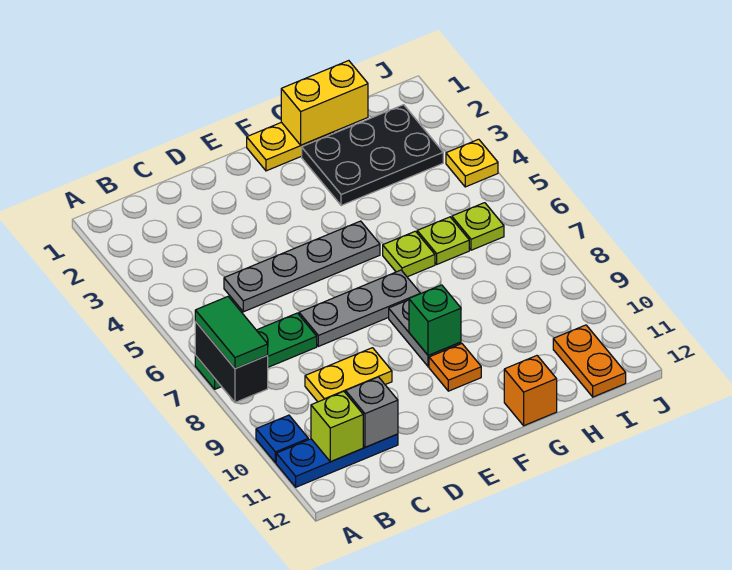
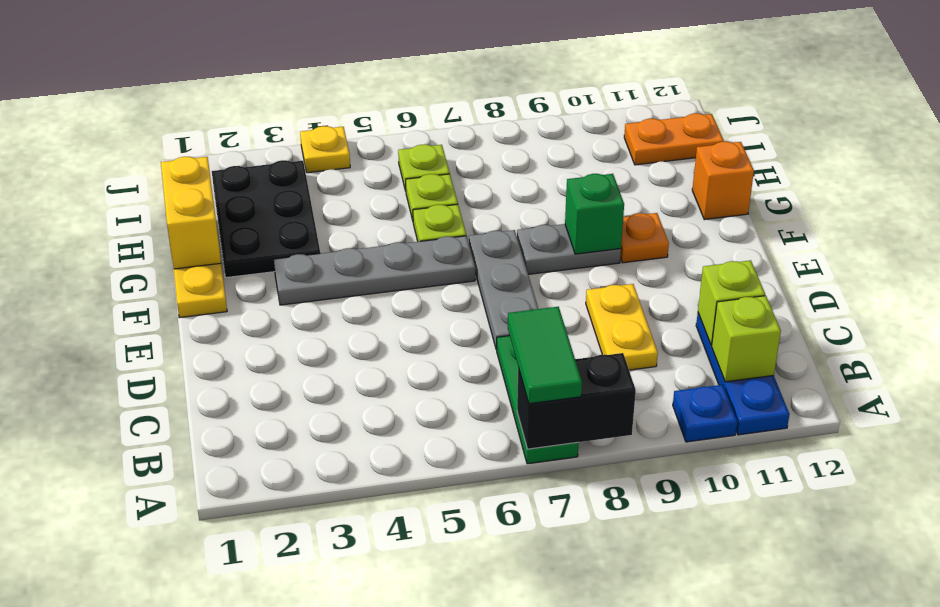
green 1x2 tile [195,297,268,369] -> green 1x2 tile turned to [508,307,582,404]
grey 1x4 plate [224,221,380,312] -> grey 1x4 plate turned to [274,236,475,305]
grey 1x1 brick [346,377,398,447] -> lime 1x1 brick [698,260,765,345]

